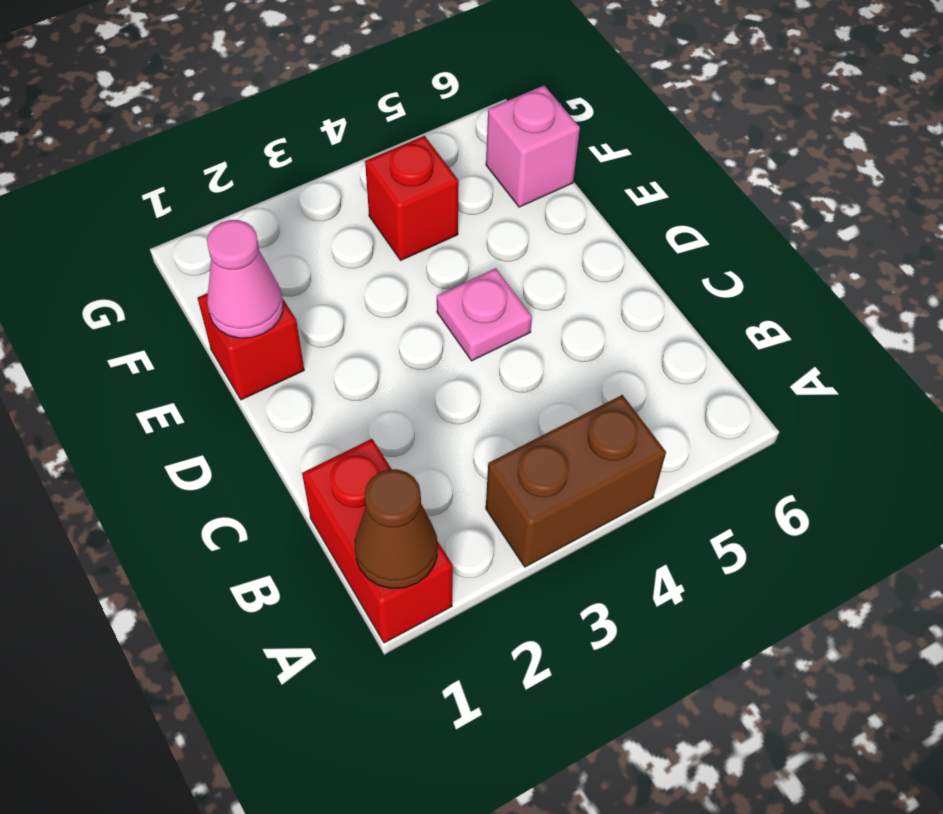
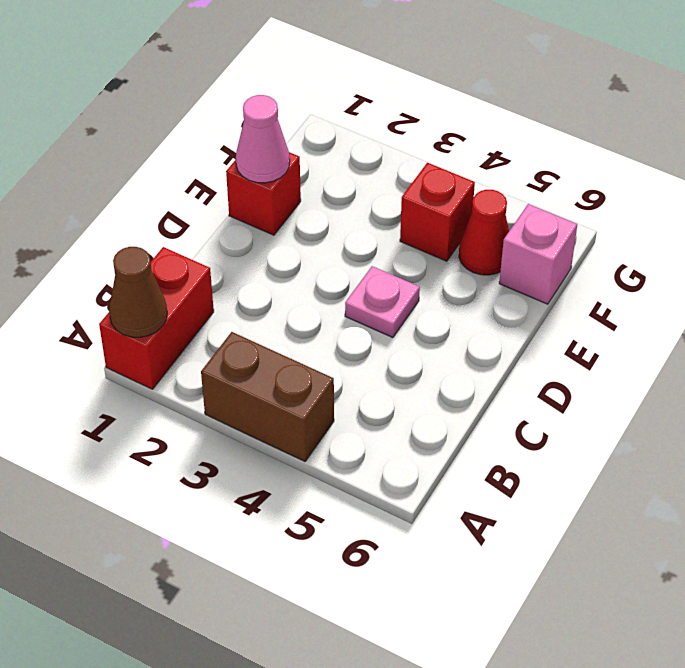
none -> red 1x1 cone [459,190,509,275]

